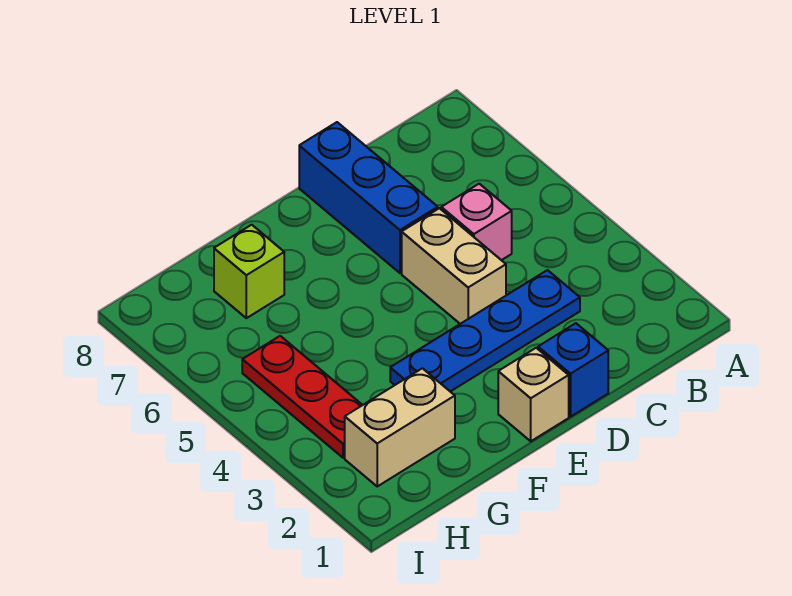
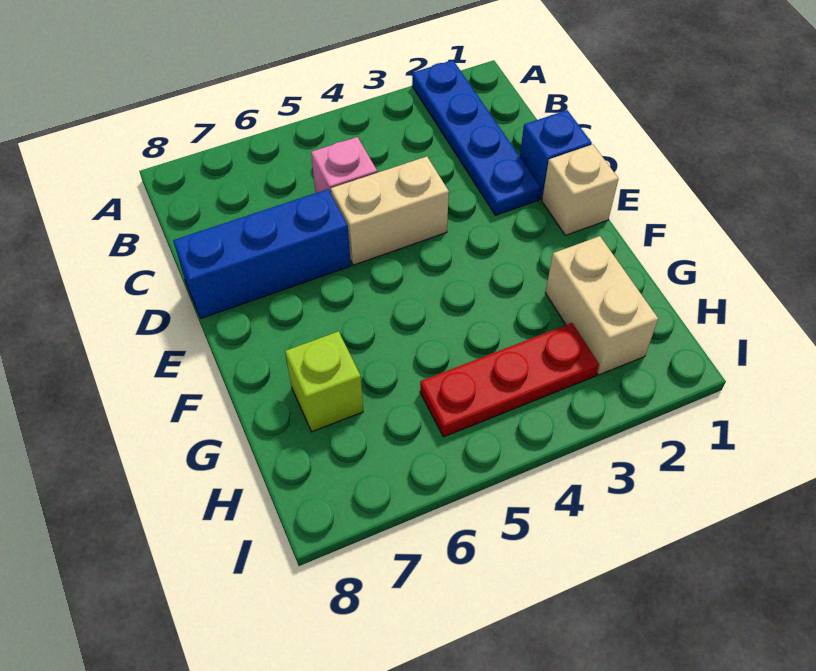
blue 1x4 plate [390,270,580,392] -> blue 1x4 plate moved to [412,60,541,215]

